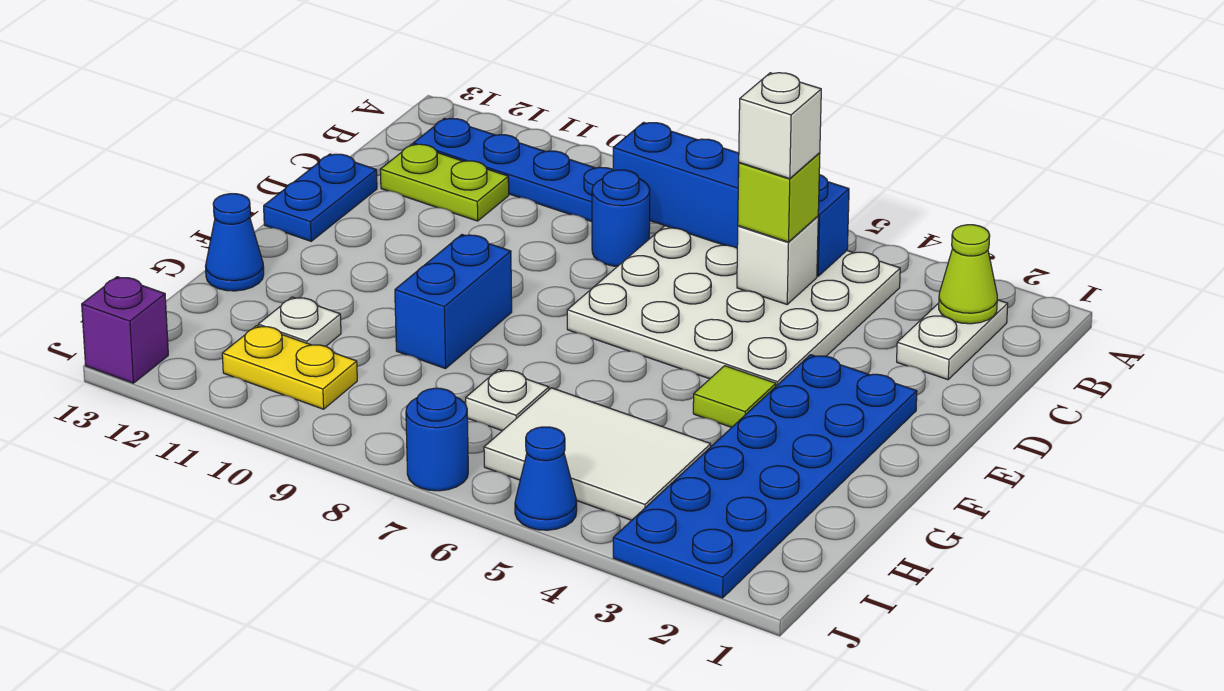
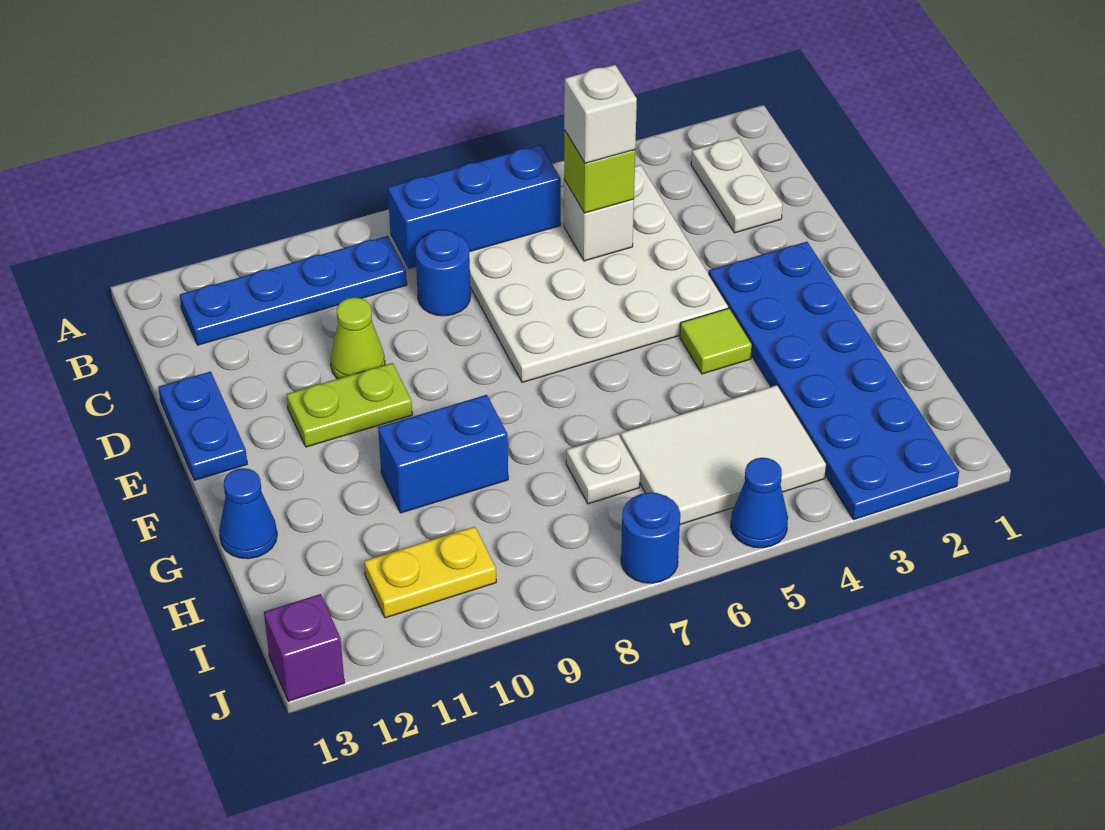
lime 1x1 cone [939,225,997,324] -> lime 1x1 cone moved to [330,298,385,379]
blue 1x4 brick [613,122,849,276] -> blue 1x3 brick [388,145,561,269]
lime 1x2 plate [380,144,509,221] -> lime 1x2 plate moved to [287,363,412,447]
blue 1x2 brick [395,235,512,369] -> blue 1x2 brick turned to [378,395,508,513]
white 1x1 plate [258,297,341,346] -> none

